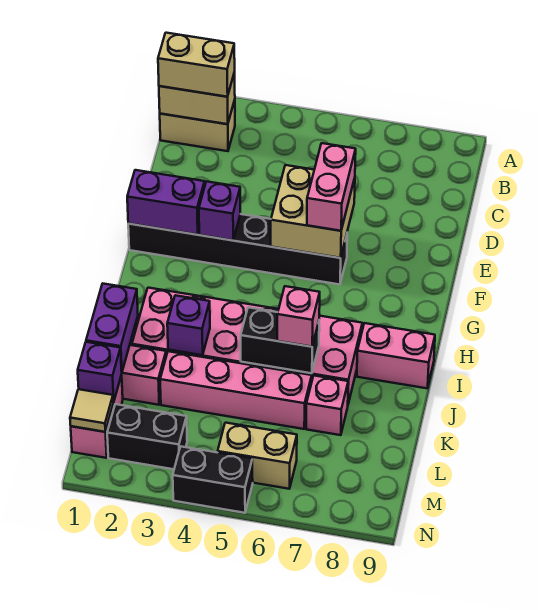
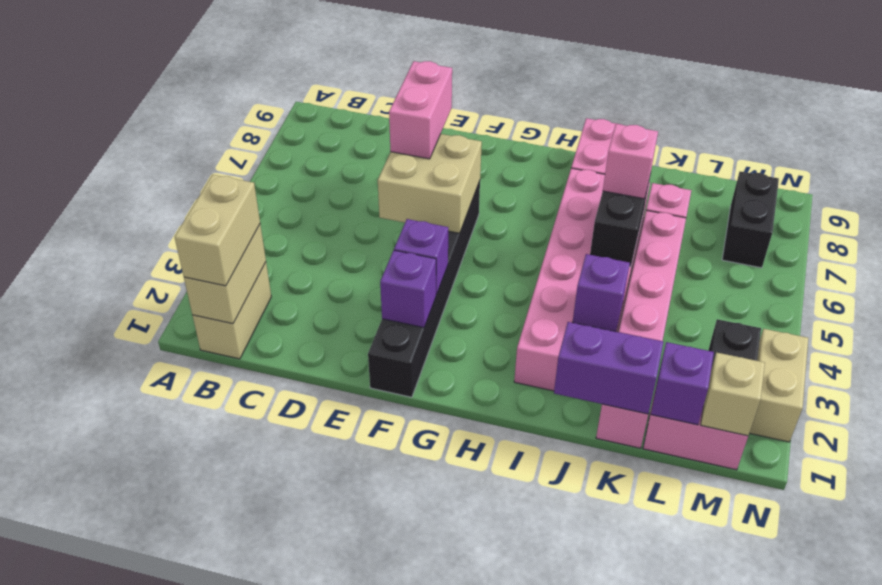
pink 1x2 brick [307,143,356,231] -> pink 1x2 brick turned to [389,61,452,159]
purple 1x2 brick [127,170,205,235] -> purple 1x1 brick [380,250,436,328]
tan 1x1 tile [70,389,113,432] -> tan 1x1 brick [701,353,765,436]
tan 1x2 brick [218,423,297,489] -> tan 1x2 brick moved to [750,329,808,442]
black 1x2 brick [173,447,253,513] -> black 1x2 brick moved to [722,172,779,268]

